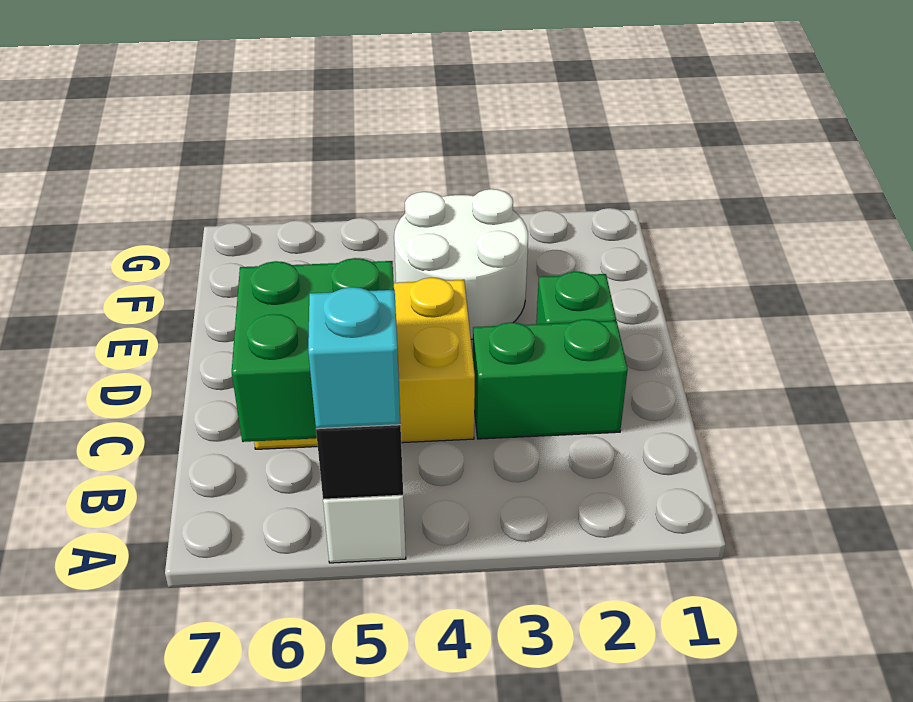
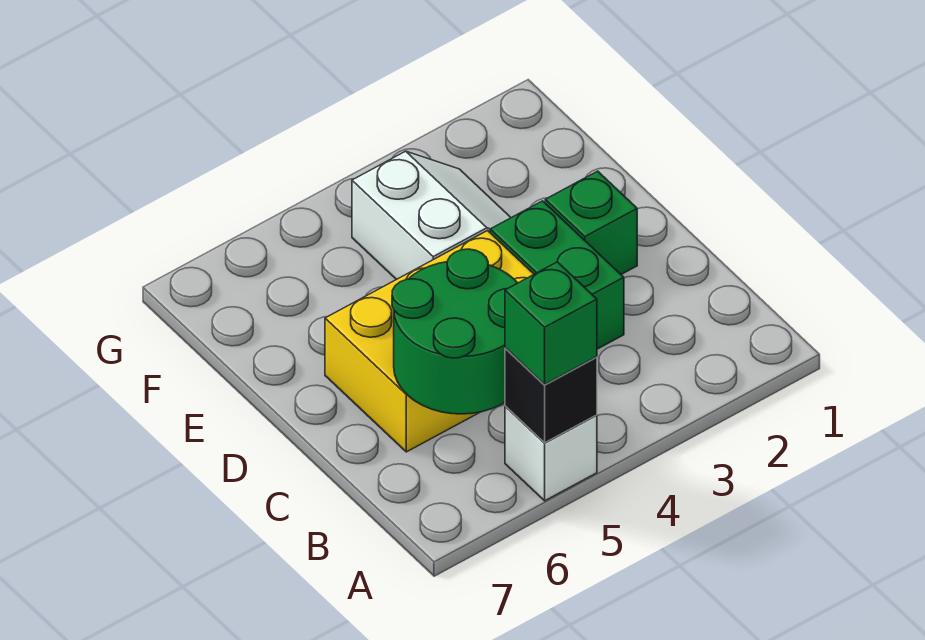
cyan 1x1 brick [308,287,401,429] -> green 1x1 brick [505,262,597,385]
green 2x2 brick [232,258,394,442] -> green 2x2 round brick [392,249,517,414]
green 1x2 brick [473,319,628,439] -> green 1x2 brick turned to [490,201,624,349]
white 2x2 round brick [394,189,528,339] -> white 2x2 slope [352,151,511,280]

